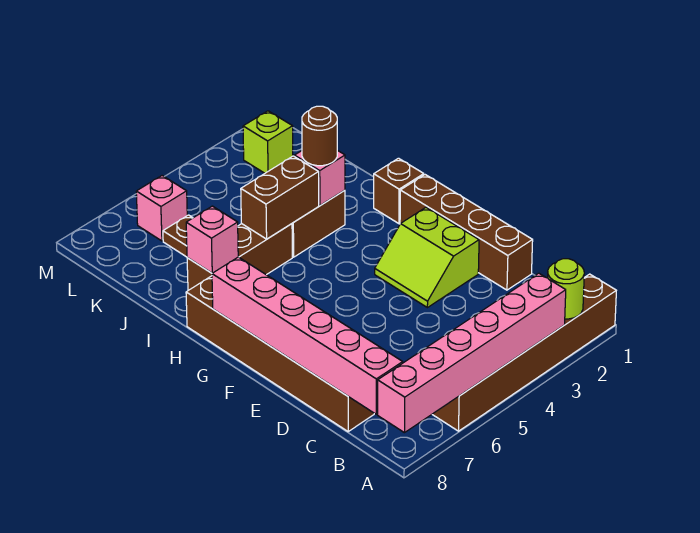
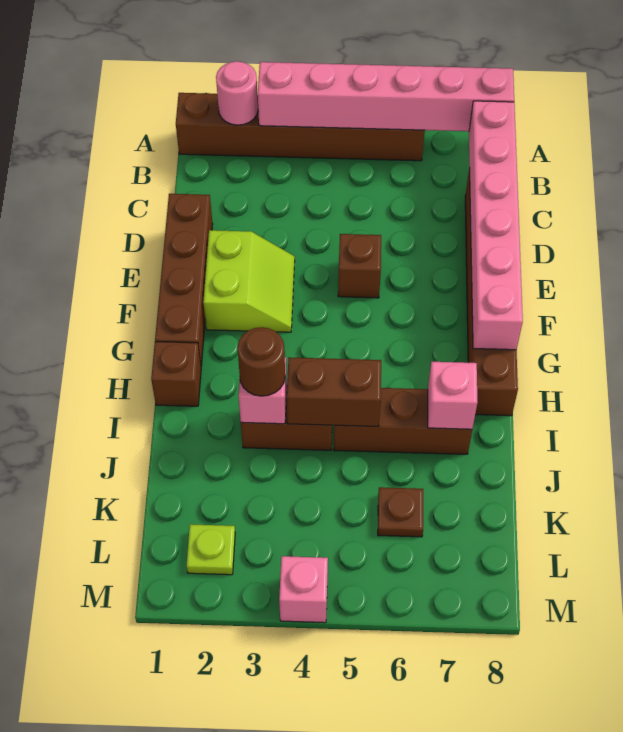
lime 1x1 round brick [548,259,584,319] -> pink 1x1 round brick [216,61,258,125]
none -> brown 1x1 brick [338,234,381,298]
lime 1x1 brick [243,111,293,173] -> lime 1x1 plate [186,524,235,575]
pink 1x1 brick [136,176,187,241] -> pink 1x1 brick moved to [279,556,328,623]

